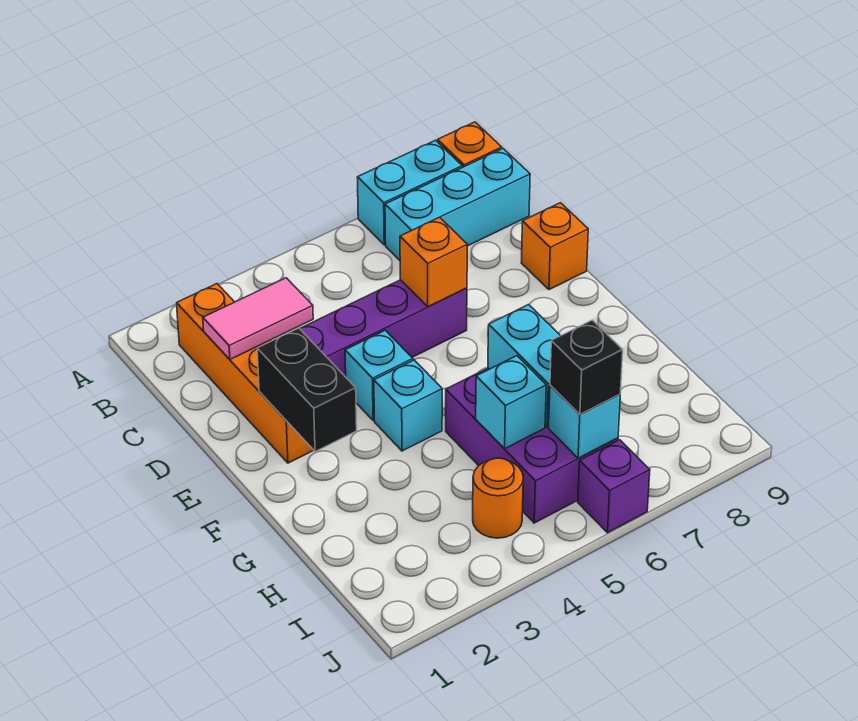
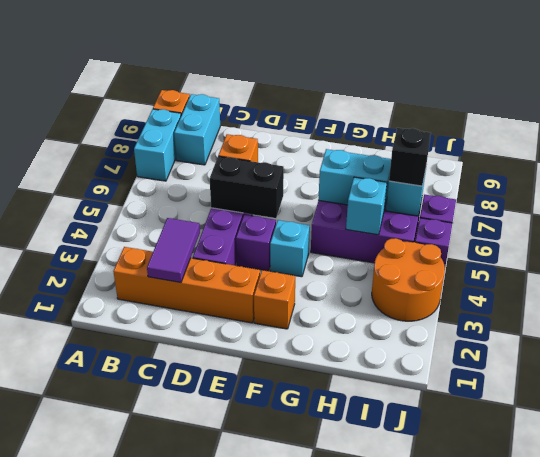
cyan 1x3 brick [385,149,530,260] -> cyan 1x2 brick [174,94,220,165]
pink 1x2 tile [203,278,313,359] -> purple 1x2 tile [147,218,200,282]
orange 1x1 brick [521,203,588,290] -> orange 1x1 brick moved to [254,270,295,329]
black 1x2 brick [257,328,357,452] -> black 1x2 brick moved to [210,156,284,218]
cyan 1x1 brick [345,330,413,421] -> purple 1x1 brick [236,215,276,271]
orange 1x1 round brick [473,458,523,538] -> orange 2x2 round brick [372,238,445,321]
none -> purple 1x1 brick [415,218,452,266]

